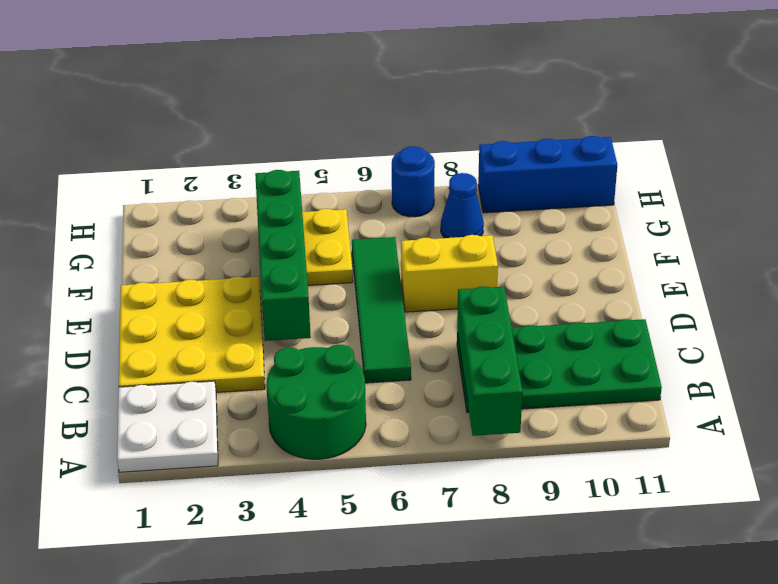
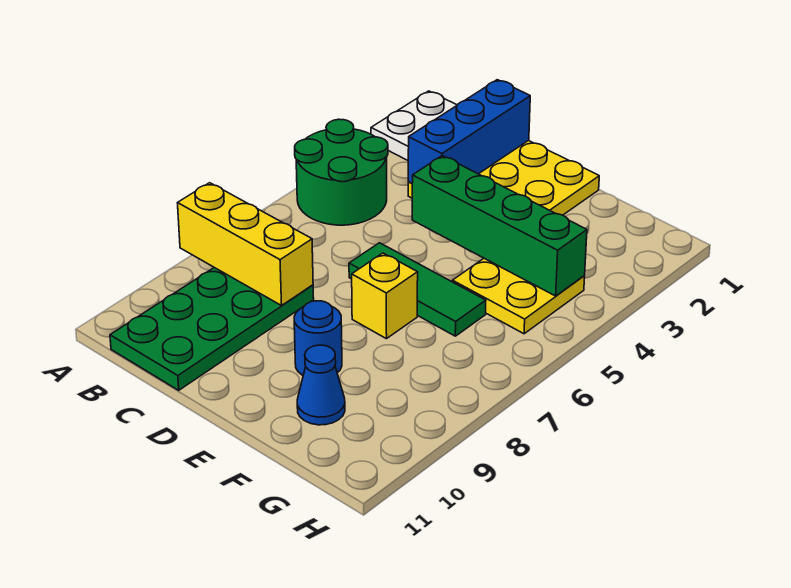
green 1x3 brick [457,286,523,436] -> yellow 1x3 brick [178,183,313,306]
green 1x4 tile [352,237,411,383] -> green 1x3 tile [349,243,486,336]
yellow 1x2 brick [401,235,498,312] -> yellow 1x1 brick [352,253,418,339]
blue 1x1 cone [441,173,484,238] -> blue 1x1 cone moved to [297,345,345,425]
blue 1x1 round brick [392,146,435,217] -> blue 1x1 round brick moved to [294,301,342,375]
blue 1x3 brick [478,136,617,213] -> blue 1x3 brick moved to [408,80,530,183]

